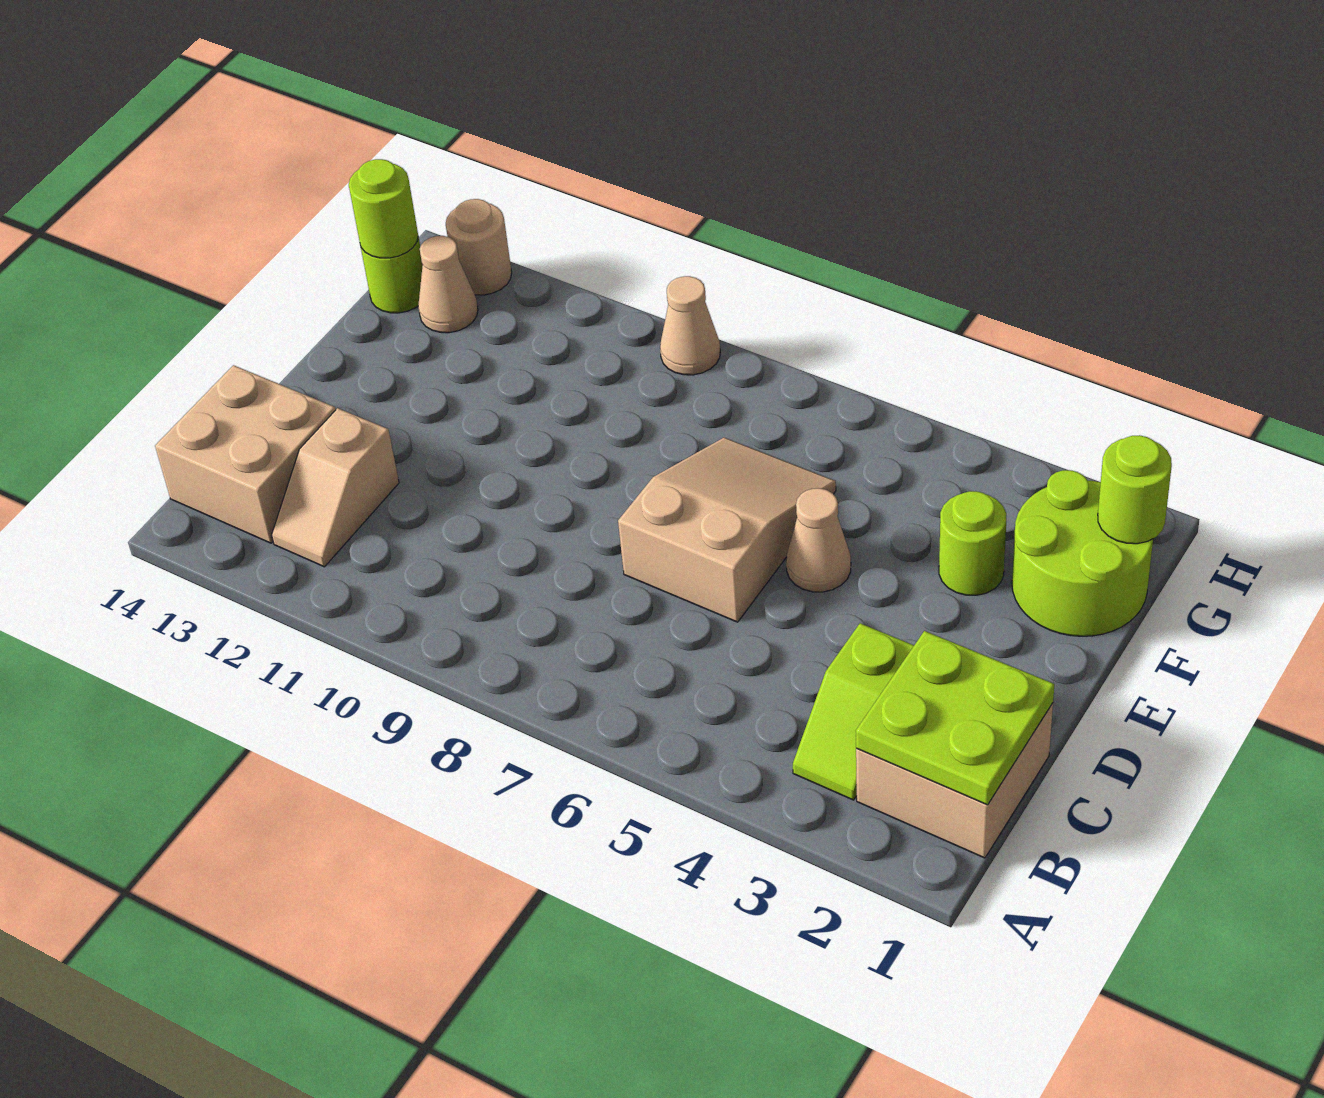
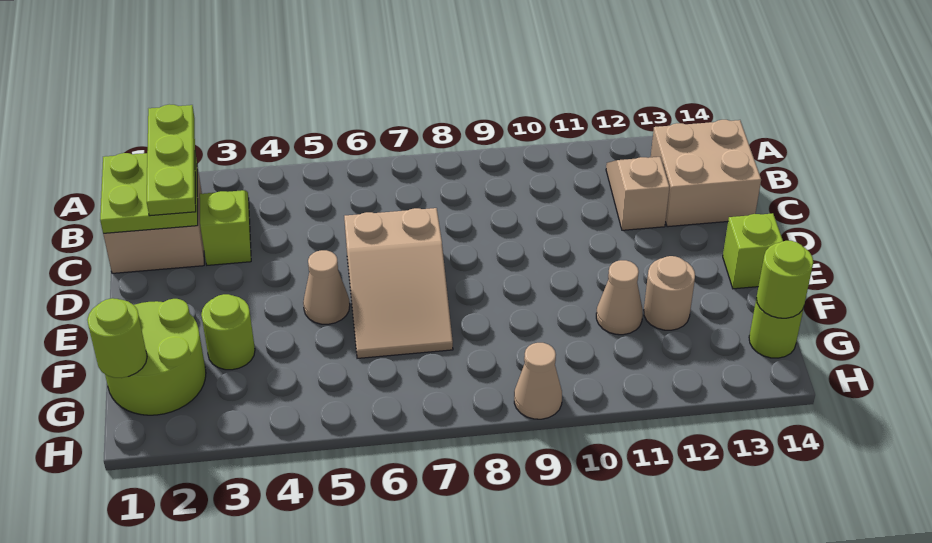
none -> lime 1x3 plate [147,104,196,216]
none -> lime 1x1 brick [723,213,783,289]
tan 1x1 cone [418,236,478,333] -> tan 1x1 cone moved to [596,260,643,335]
tan 1x1 round brick [446,199,512,295] -> tan 1x1 round brick moved to [644,256,695,330]

